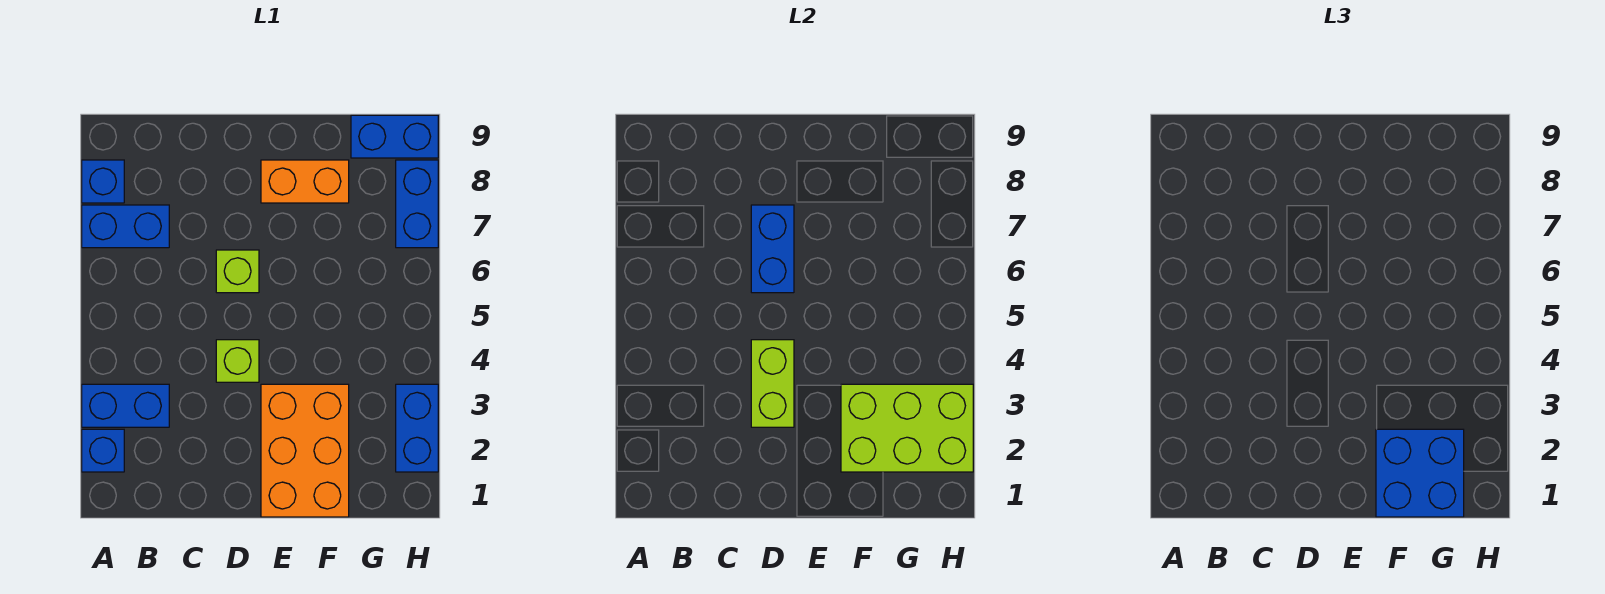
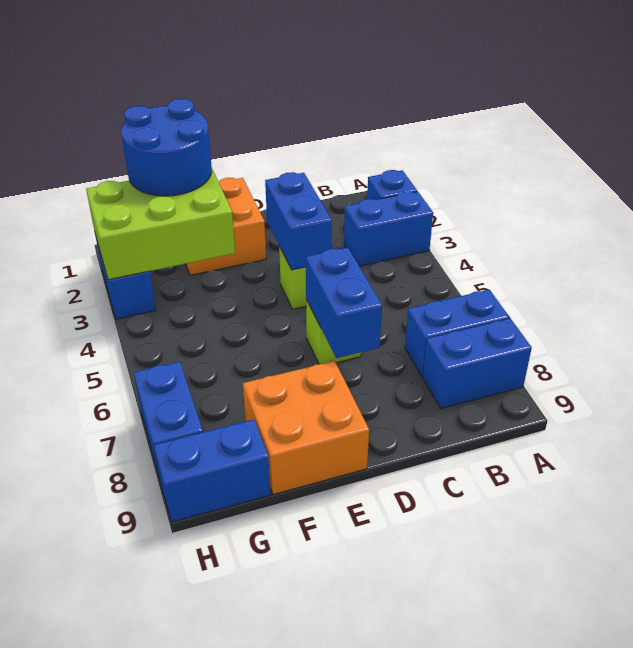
blue 1x1 brick [82,160,124,203] -> blue 1x2 brick [423,318,532,408]
lime 1x2 brick [751,340,794,427] -> blue 1x2 brick [265,172,332,270]
orange 2x3 brick [261,384,349,517] -> orange 2x2 brick [186,178,266,275]
orange 1x2 brick [261,160,349,203] -> orange 2x2 brick [243,361,369,494]
blue 2x2 brick [1376,429,1464,517] -> blue 2x2 round brick [121,99,212,196]

